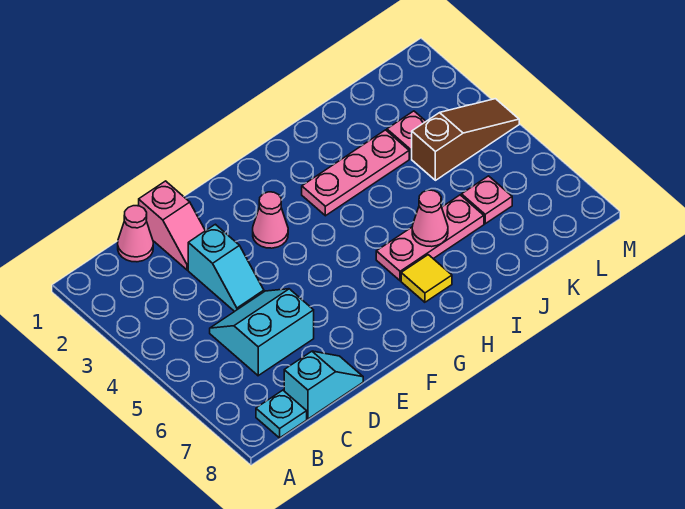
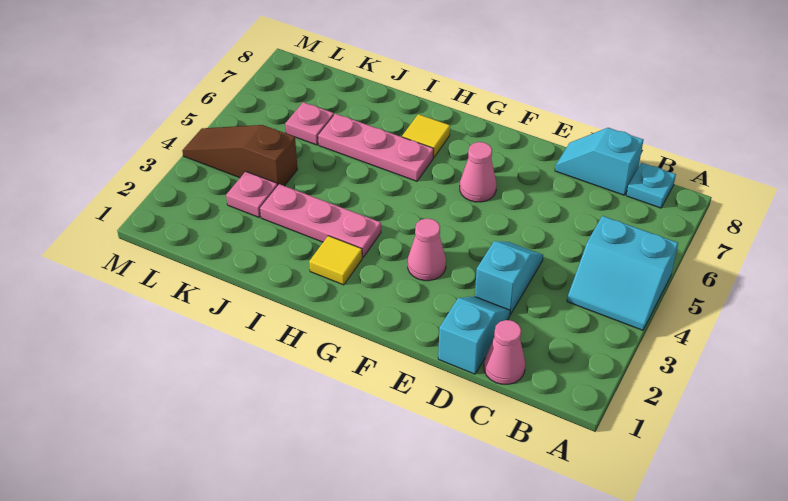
cyan 2x2 slope [210,289,314,376] -> cyan 2x2 slope moved to [567,216,678,330]
pink 1x2 slope [139,181,205,270] -> cyan 1x2 slope [438,296,510,374]
none -> yellow 1x1 tile [309,236,362,285]
pink 1x1 cone [412,190,448,247] -> pink 1x1 cone moved to [460,142,497,202]

